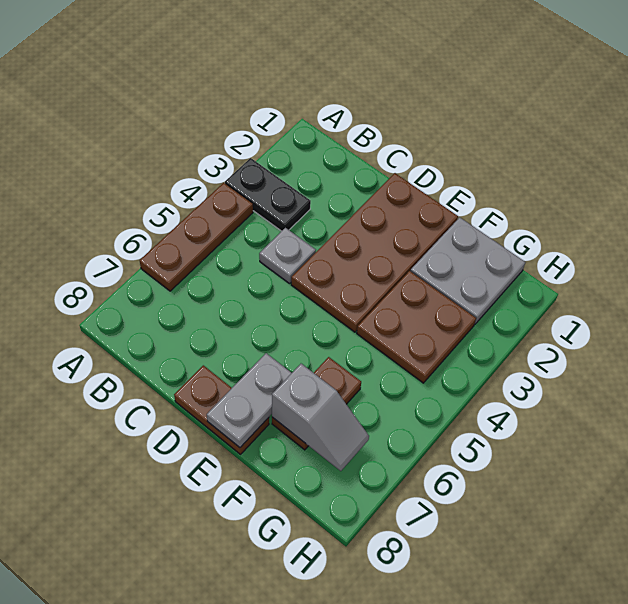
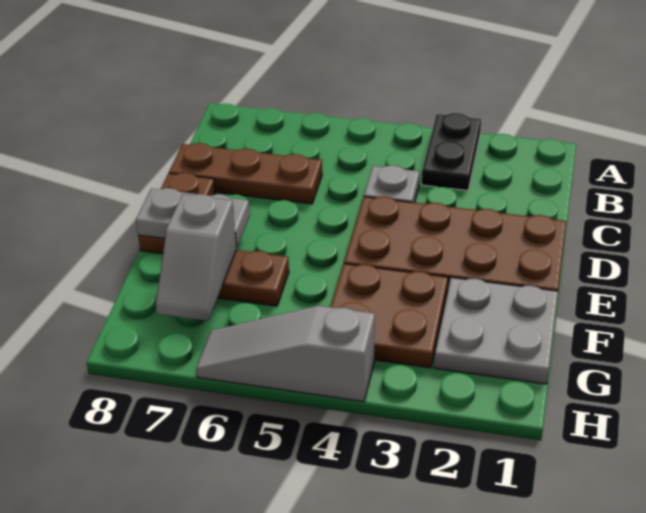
brown 1x3 plate [140,183,253,291] -> brown 1x3 plate moved to [169,143,322,204]
none -> grey 1x3 slope [196,306,375,402]

